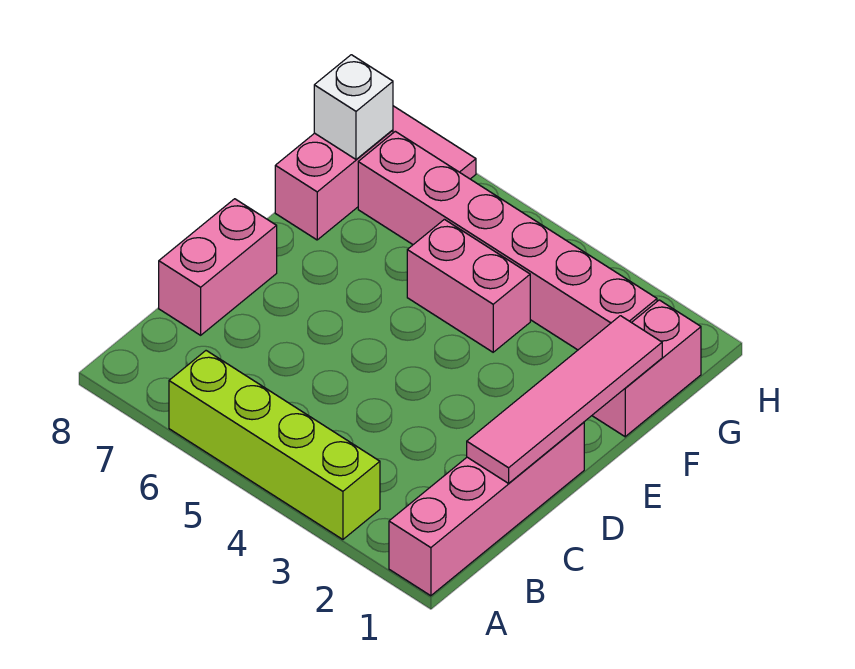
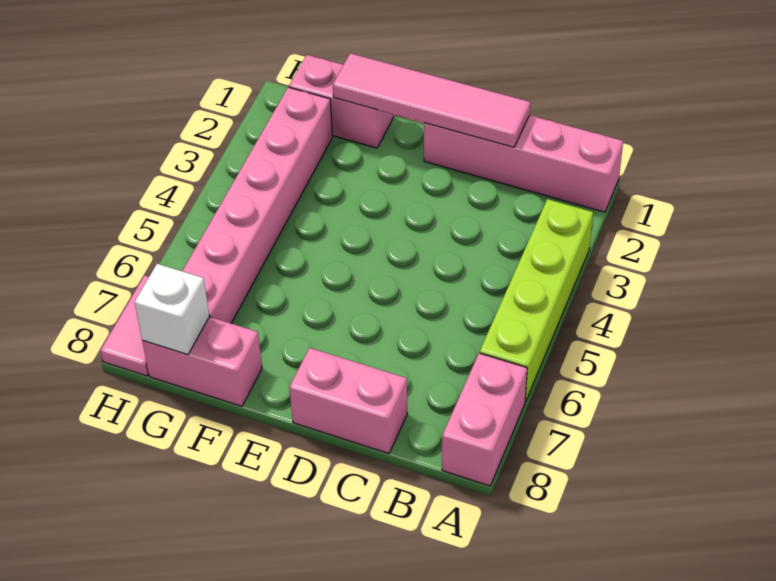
pink 1x2 brick [407,219,530,352] -> pink 1x2 brick moved to [442,353,527,486]

